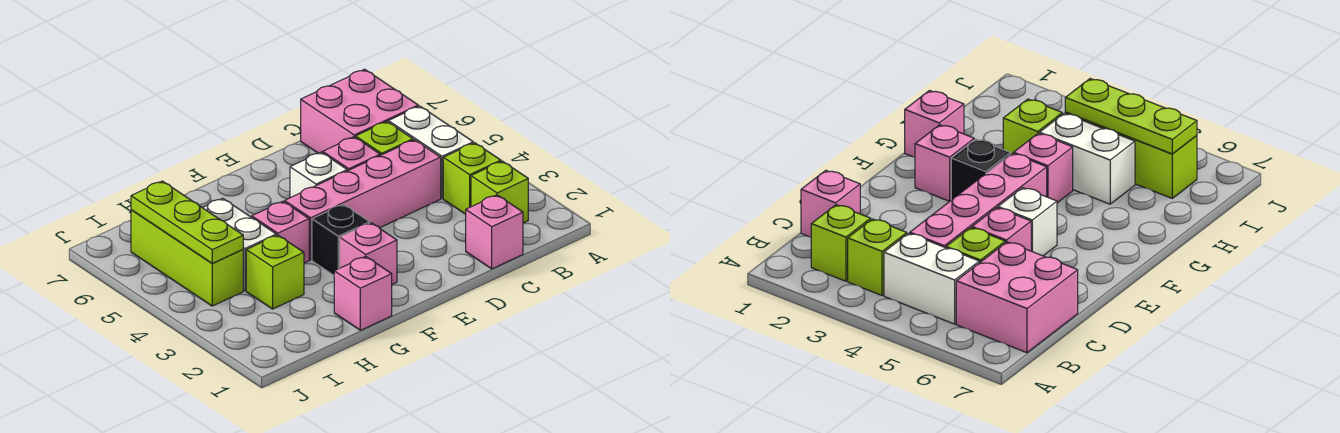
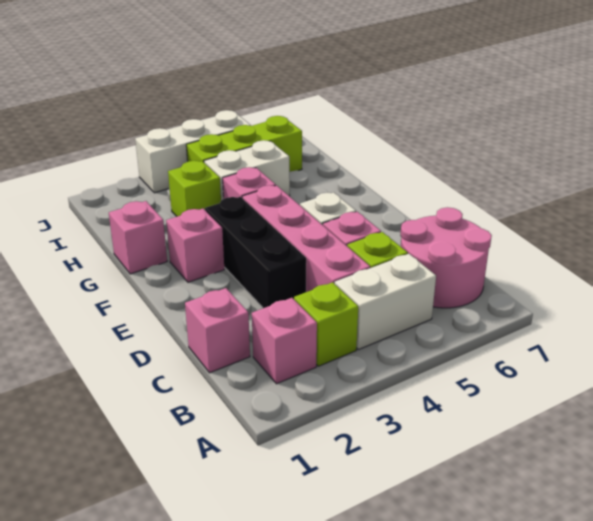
lime 1x1 brick [471,161,528,223] -> pink 1x1 brick [252,298,317,384]
pink 2x2 brick [301,69,418,153] -> pink 2x2 round brick [400,207,492,308]
black 1x1 brick [312,204,370,275] -> black 1x3 brick [205,197,306,308]
lime 1x3 plate [131,181,243,263] -> none
none -> white 1x3 brick [135,110,251,193]

